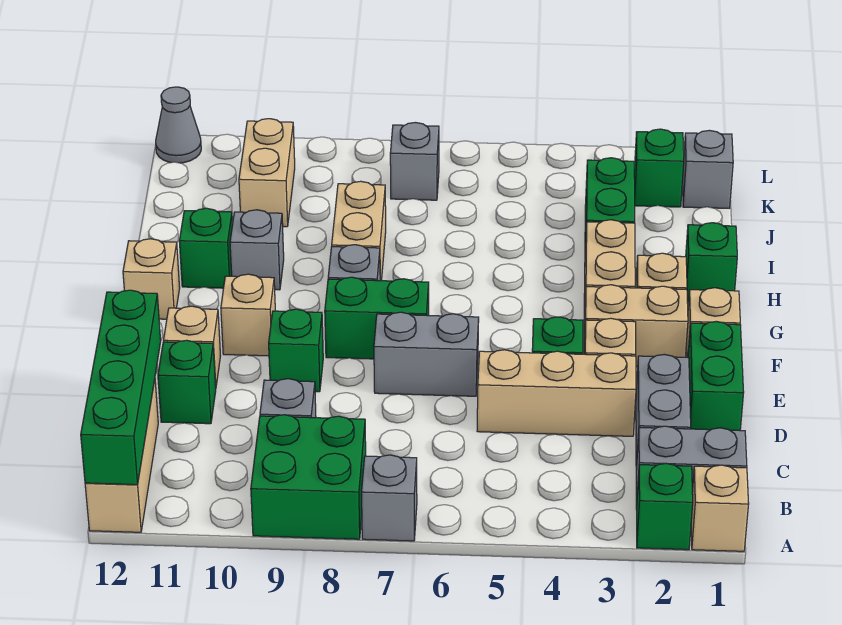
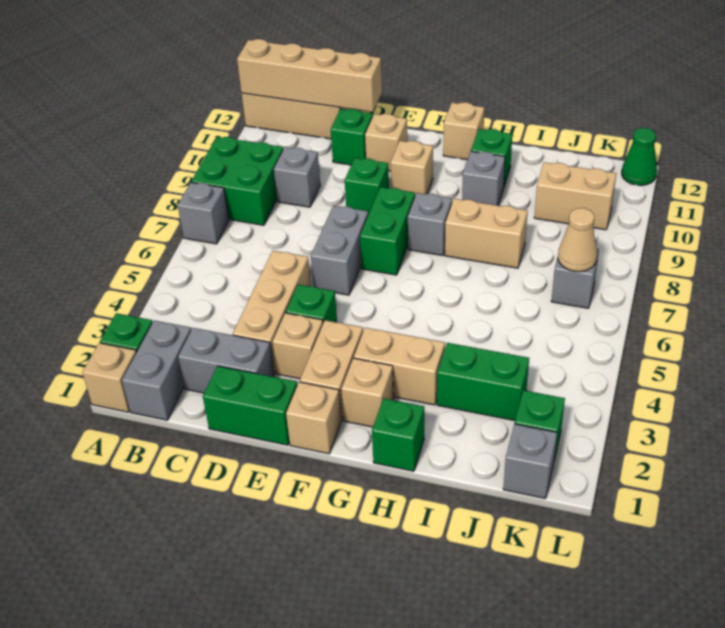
green 1x4 brick [81,290,161,485] -> tan 1x4 brick [237,39,382,112]
none -> tan 1x1 cone [558,208,597,272]
grey 1x1 cone [156,87,201,163] -> green 1x1 cone [622,128,657,185]

